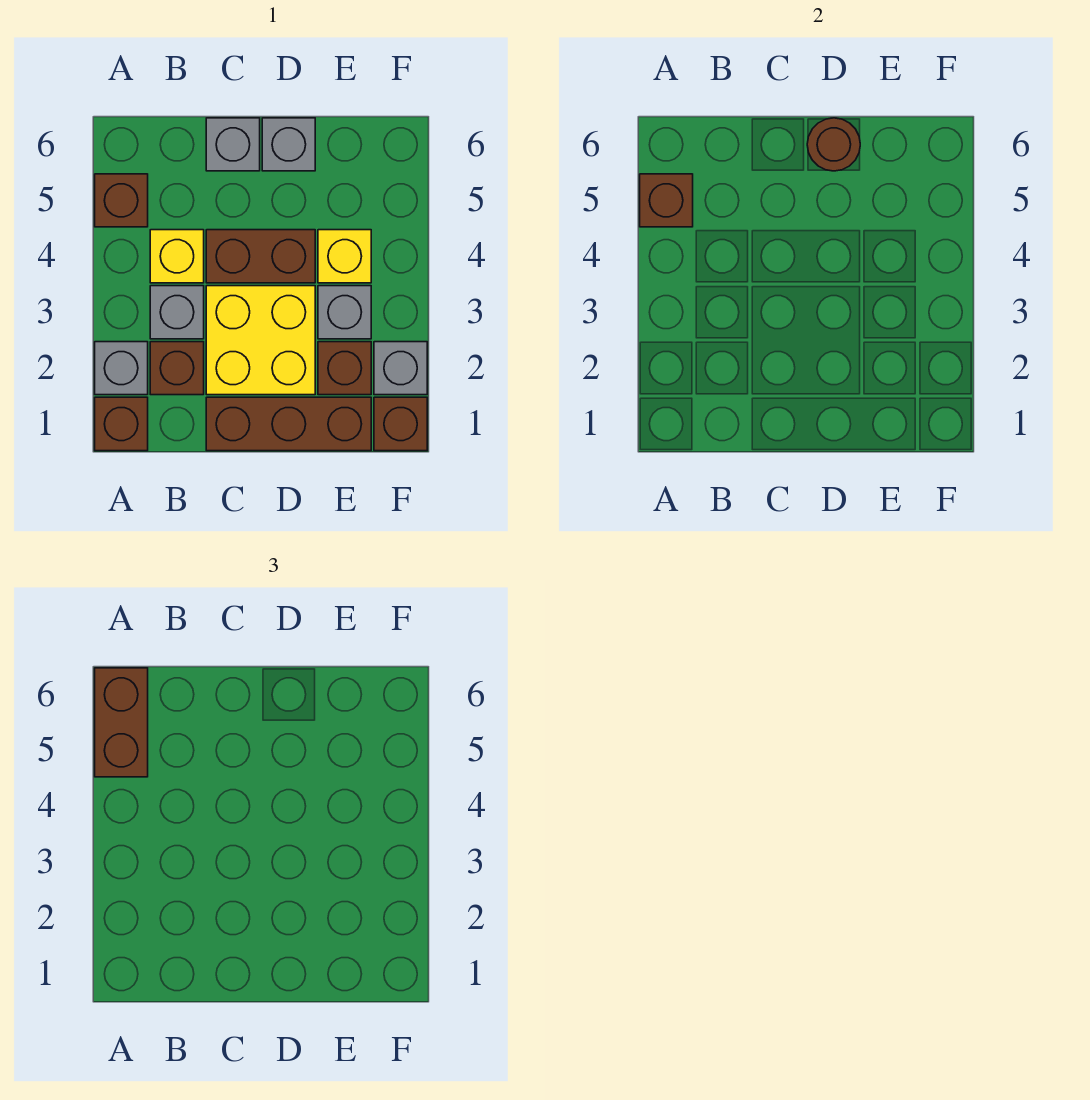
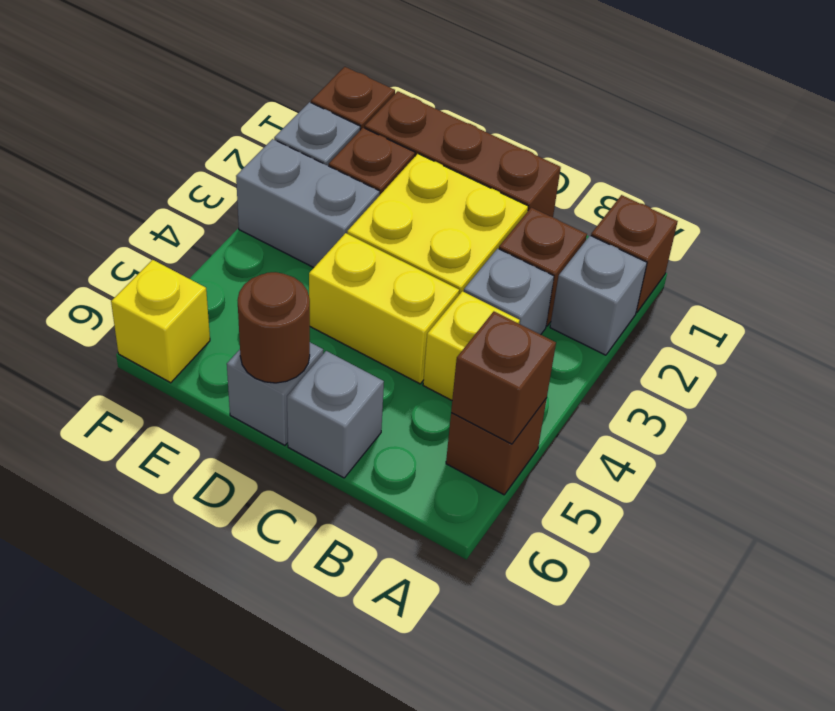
brown 1x2 brick [95,668,148,777] -> none
brown 1x2 brick [206,230,315,283] -> yellow 1x2 brick [309,233,459,384]
grey 1x1 brick [318,286,371,339] -> grey 1x2 brick [236,139,380,268]
yellow 1x1 brick [318,230,371,283] -> yellow 1x1 brick moved to [111,260,210,383]

